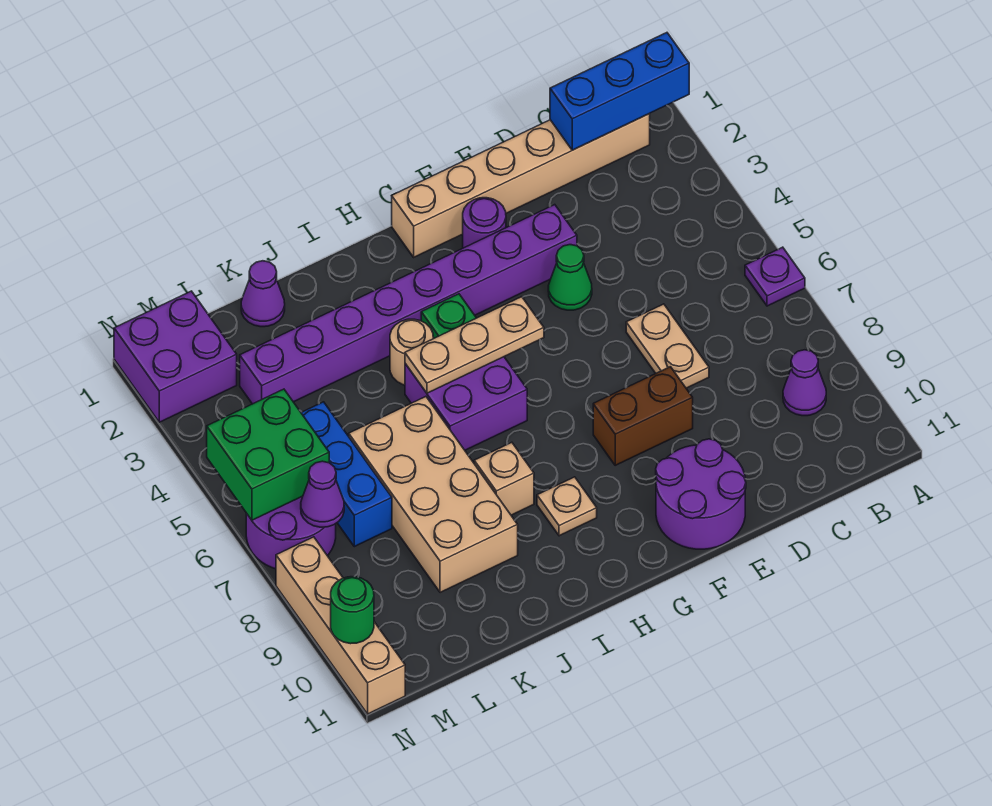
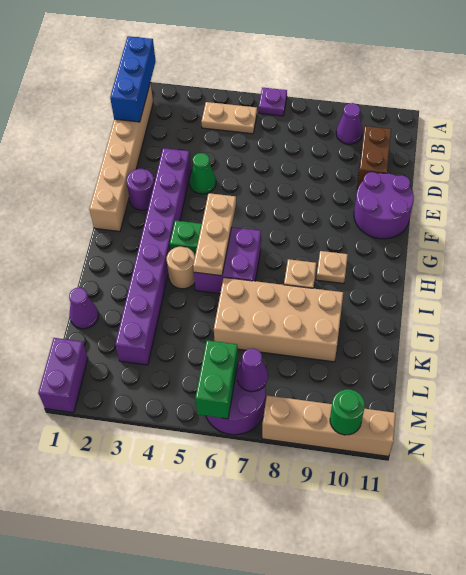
tan 1x2 plate [626,304,709,388] -> tan 1x2 plate moved to [201,102,257,134]
brown 1x2 brick [593,367,693,465] -> brown 1x2 brick moved to [357,126,391,189]
blue 1x3 brick [301,402,392,547] -> none
purple 2x2 brick [114,291,237,422] -> purple 1x2 brick [38,338,88,413]
green 2x2 brick [207,389,329,520] -> green 1x2 brick [195,340,238,419]

